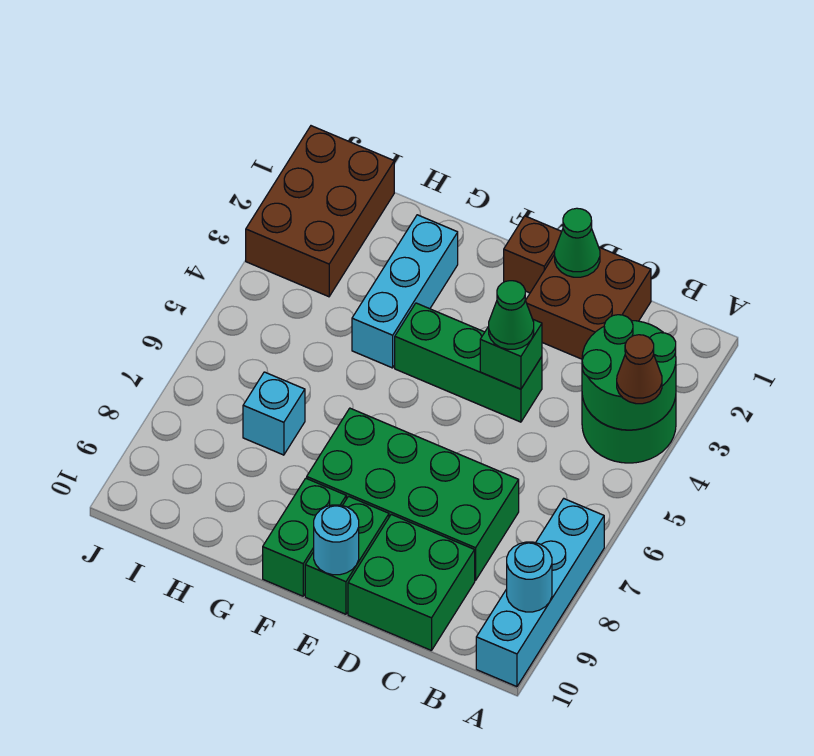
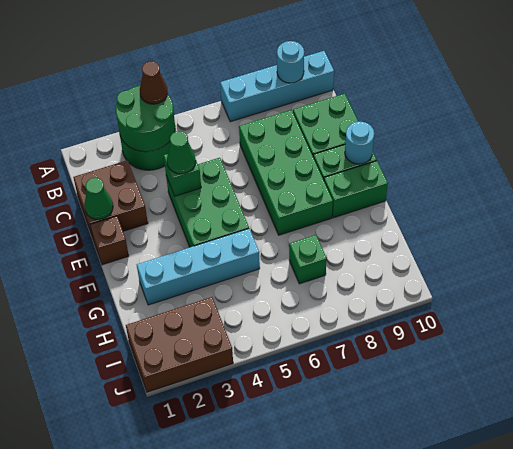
green 1x3 brick [395,303,542,422] -> green 2x3 brick [166,158,249,247]
cyan 1x3 brick [352,215,458,368] -> cyan 1x4 brick [137,229,260,305]
cyan 1x1 brick [243,372,305,455] -> green 1x1 brick [289,235,327,284]

